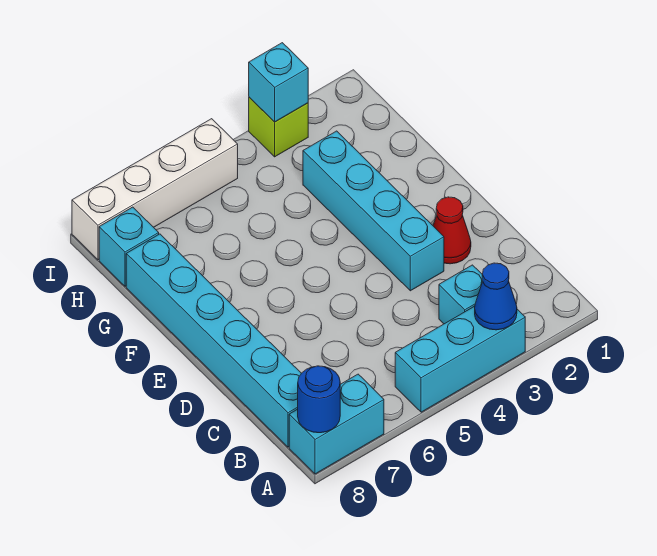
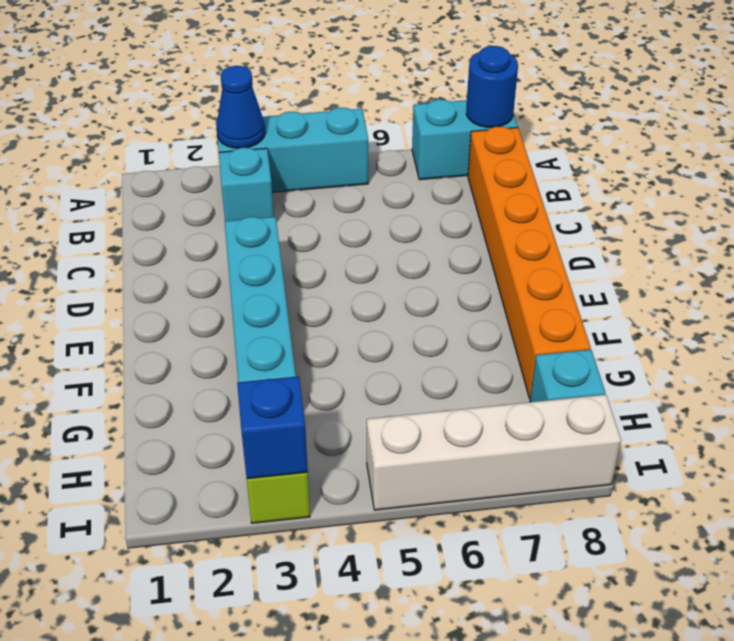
cyan 1x6 brick [126,234,301,447] -> orange 1x6 brick [468,127,591,398]
red 1x1 cone [433,197,471,264] -> none
cyan 1x1 brick [249,43,308,122] -> blue 1x1 brick [237,376,308,479]

